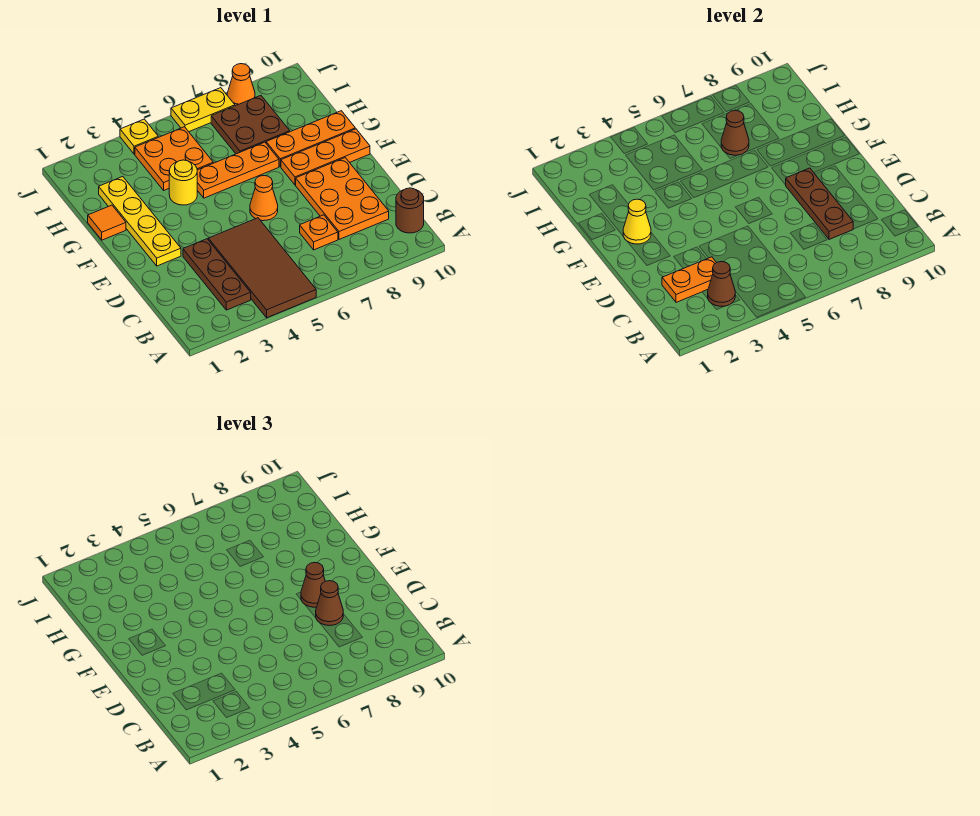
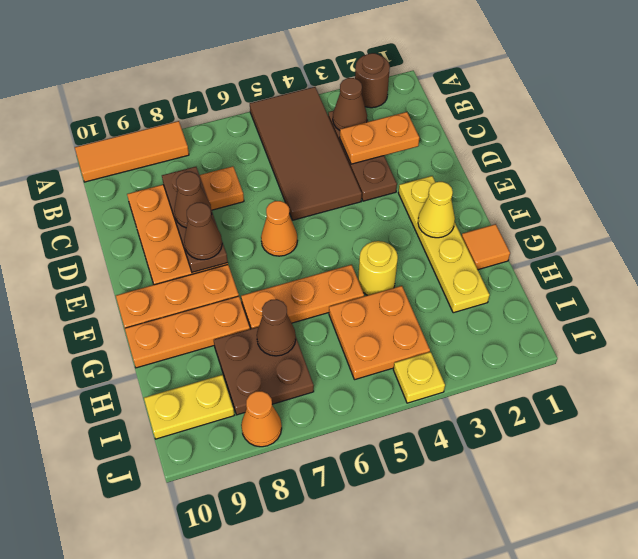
none -> orange 1x3 tile [75,121,189,182]
brown 1x1 round brick [396,188,424,233] -> brown 1x1 round brick moved to [355,53,390,108]
yellow 1x2 plate [171,88,235,132] -> yellow 1x2 plate moved to [144,375,234,439]

